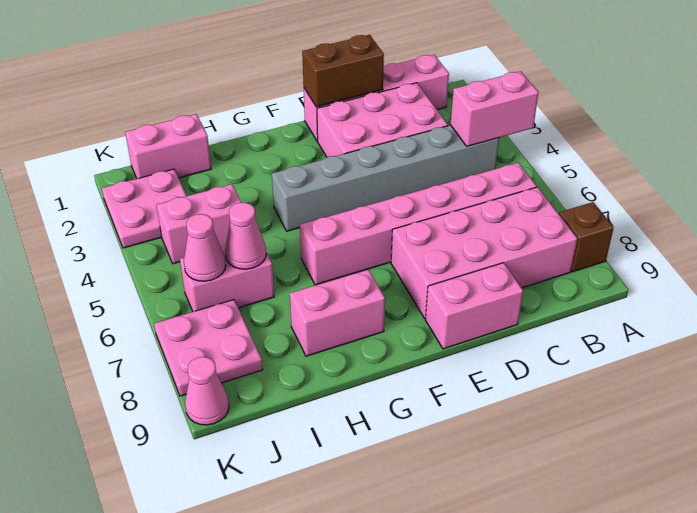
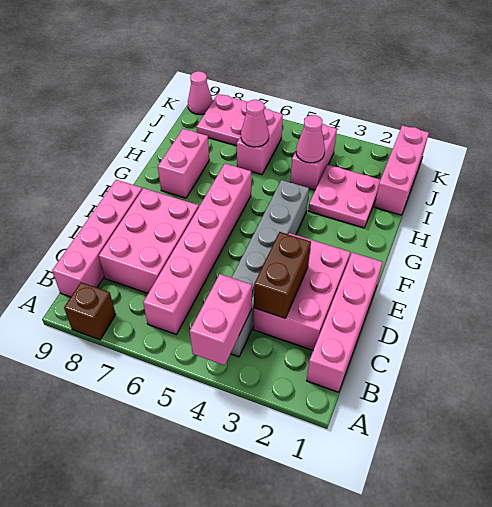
pink 2x4 brick [391,187,577,318] -> pink 2x3 brick [99,188,199,293]
brown 1x2 brick [302,35,384,107] -> brown 1x2 brick moved to [254,232,311,318]
pink 1x2 brick [425,263,523,349] -> pink 1x4 brick [52,180,142,297]
pink 1x2 brick [125,114,211,179] -> pink 1x3 brick [374,125,429,215]
pink 2x2 plate [102,169,187,248] -> pink 2x2 plate moved to [308,165,381,228]
pink 1x1 cone [184,214,226,281] -> pink 1x1 cone moved to [296,115,325,163]

